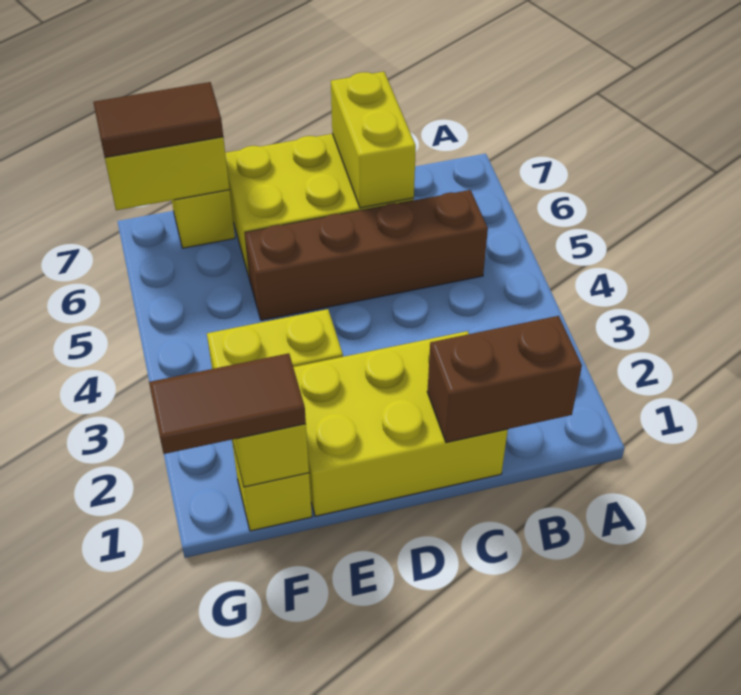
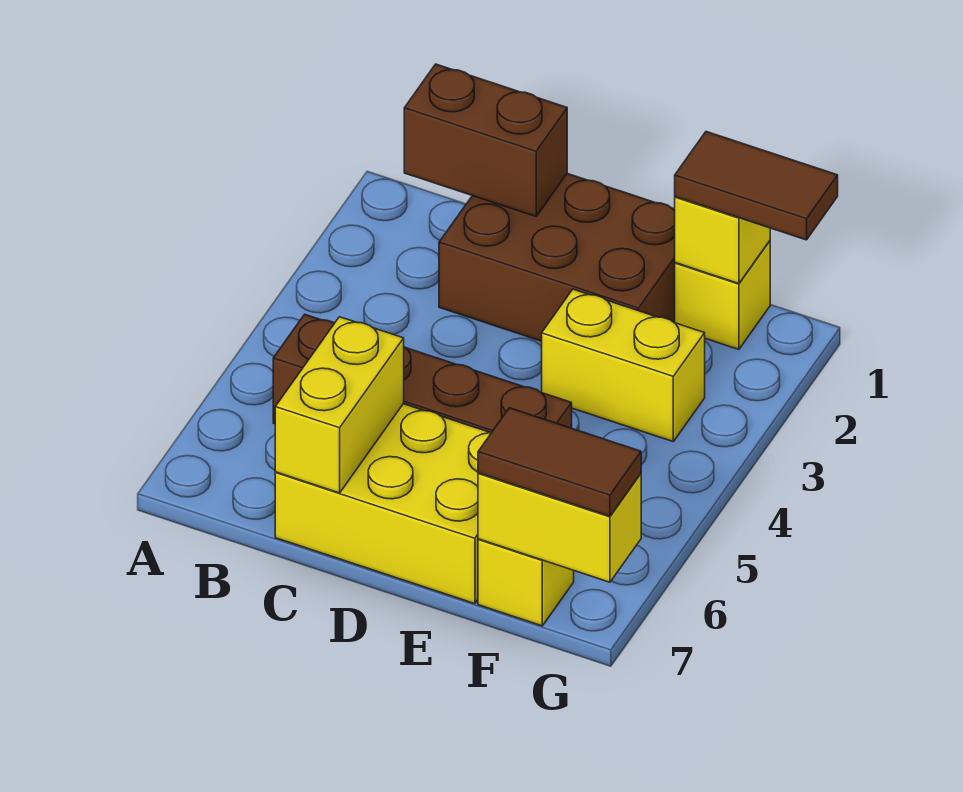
yellow 2x3 brick [293,331,508,516] -> brown 2x3 brick [439,174,675,341]

